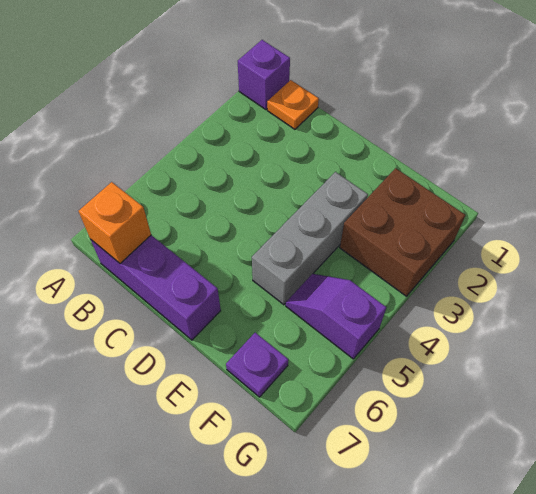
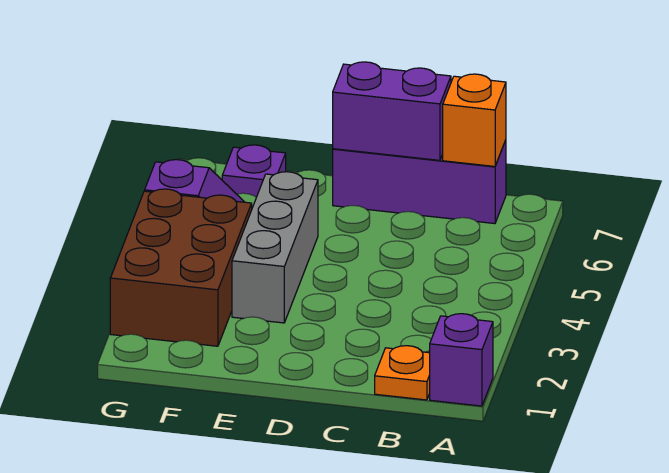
none -> purple 1x2 brick [333,62,451,160]
brown 2x2 brick [340,168,465,296] -> brown 2x3 brick [110,189,252,346]

